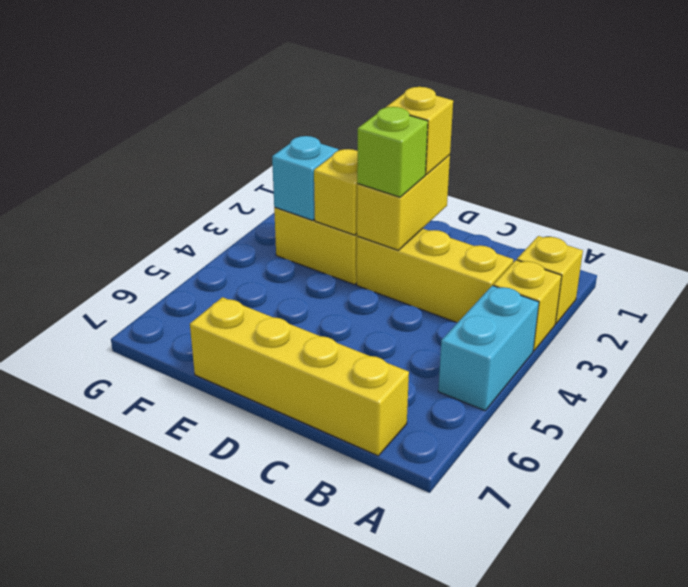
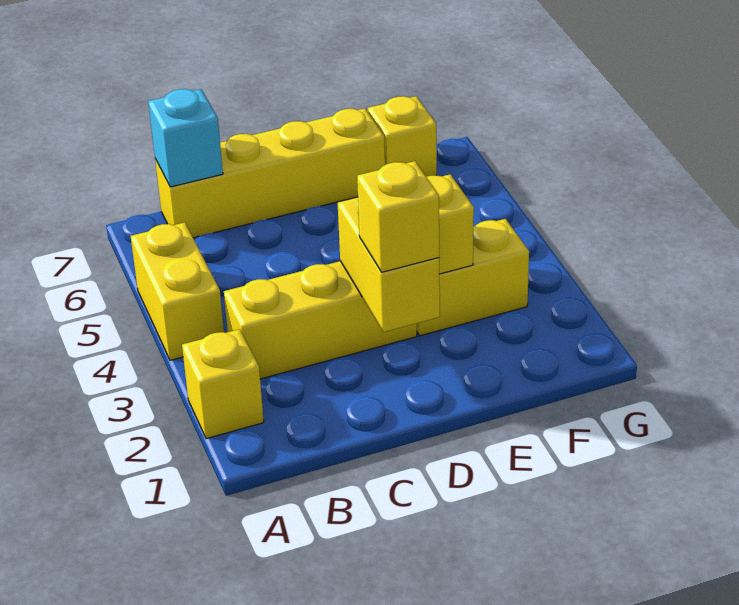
yellow 1x1 brick [493,260,562,351] -> yellow 1x1 brick moved to [368,96,437,177]
cyan 1x2 brick [438,286,539,411] -> yellow 1x2 brick [131,222,224,360]
lime 1x1 brick [357,107,428,197] -> none
cyan 1x1 brick [272,136,338,220] -> cyan 1x1 brick moved to [148,89,223,187]

